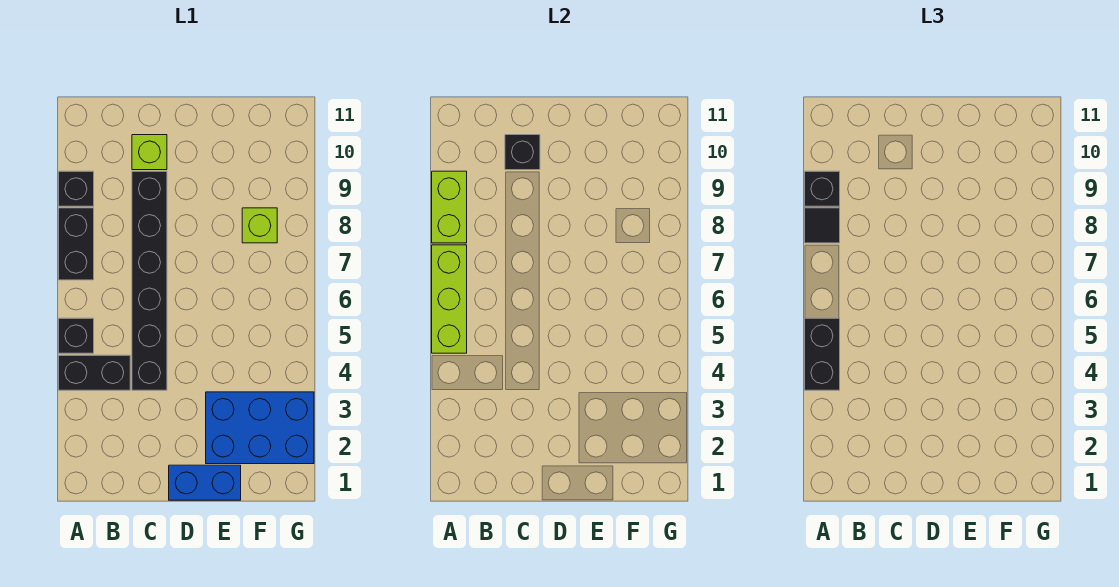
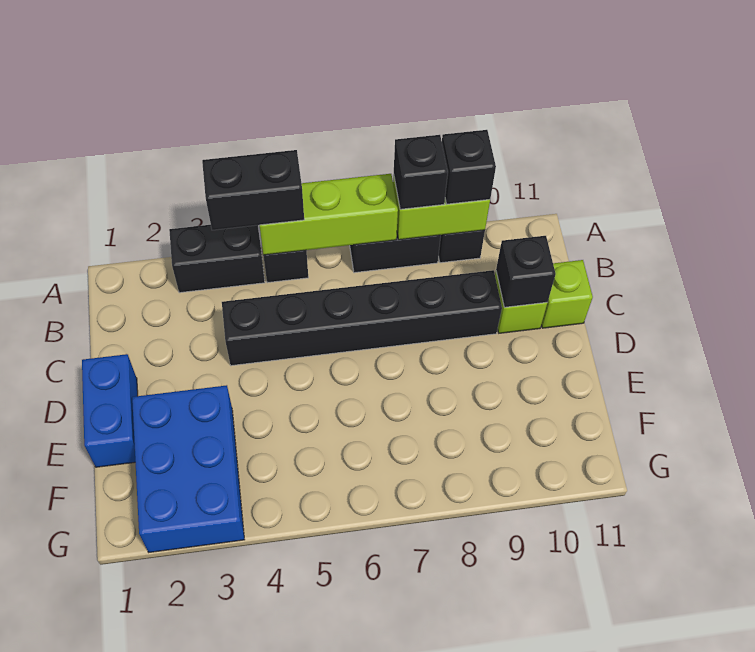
black 1x2 brick [59,355,130,390] -> black 1x2 brick turned to [169,225,265,293]
black 1x1 tile [805,208,840,243] -> black 1x1 brick [394,135,448,209]
lime 1x1 brick [242,208,277,243] -> lime 1x1 brick moved to [541,260,593,328]

